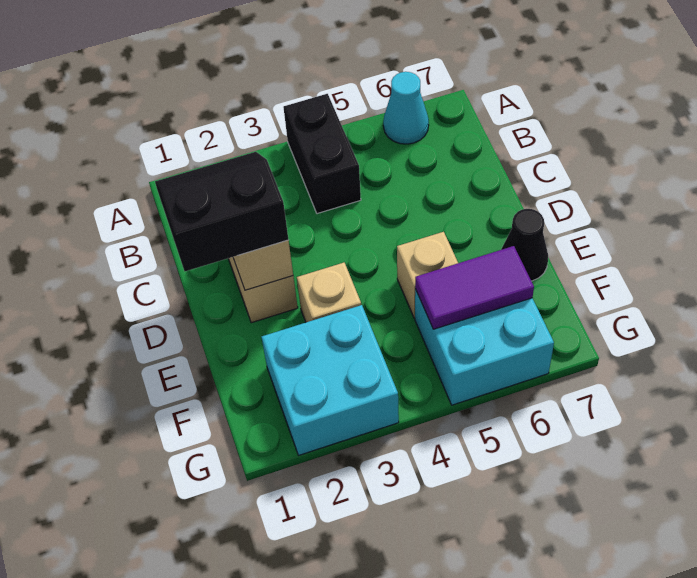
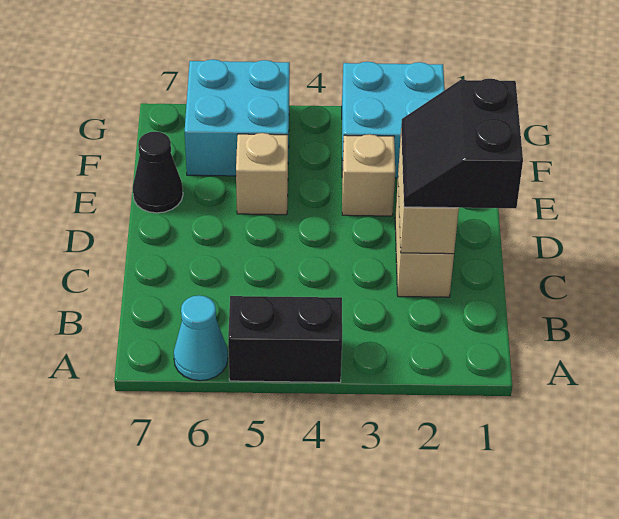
black 1x2 brick [284,94,361,214] -> black 1x2 brick turned to [228,296,342,382]
black 2x2 slope [155,152,288,271] -> black 2x2 slope turned to [401,79,523,208]
purple 1x2 tile [415,246,534,329] -> none

